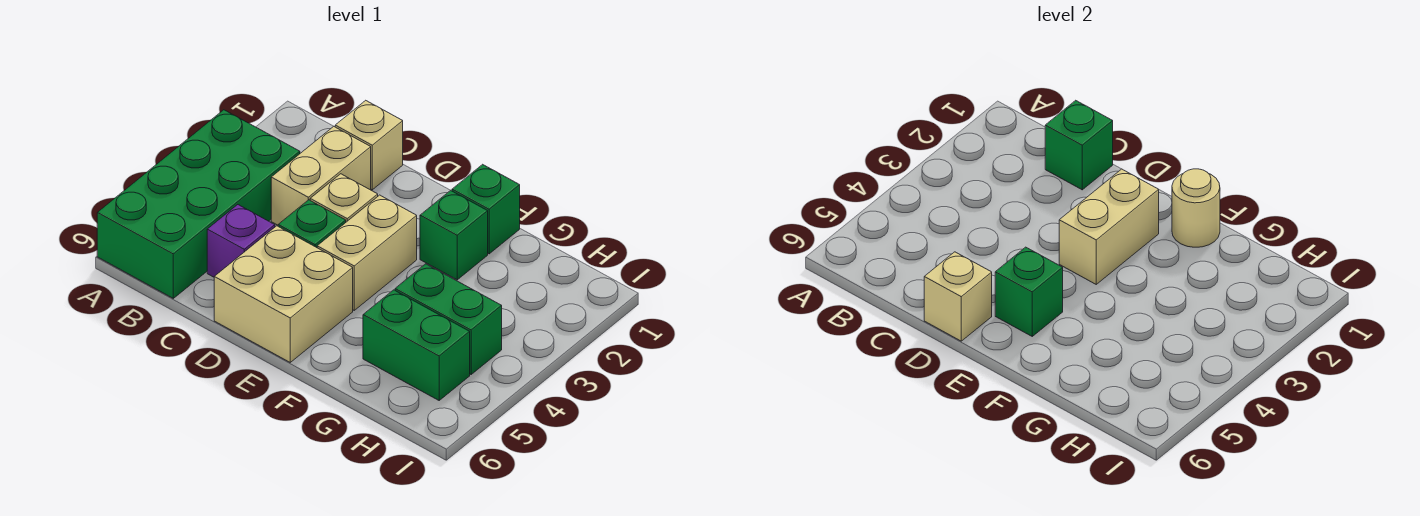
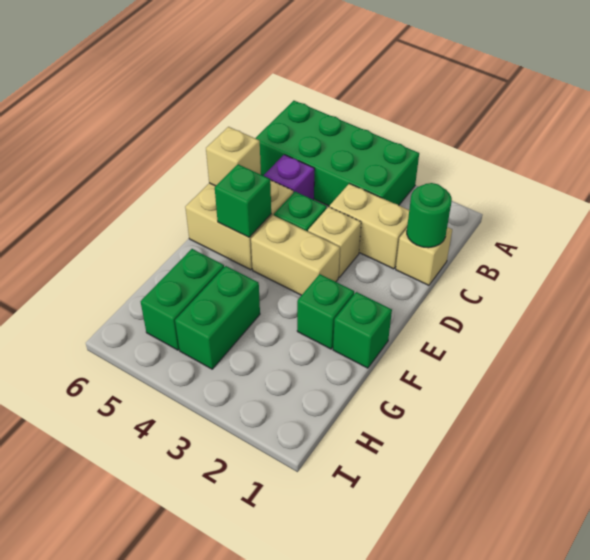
green 1x1 brick [1045,100,1113,190] -> green 1x1 round brick [407,183,452,248]
tan 1x2 brick [1059,169,1159,284] -> none
tan 1x1 round brick [1172,169,1220,247] -> none

